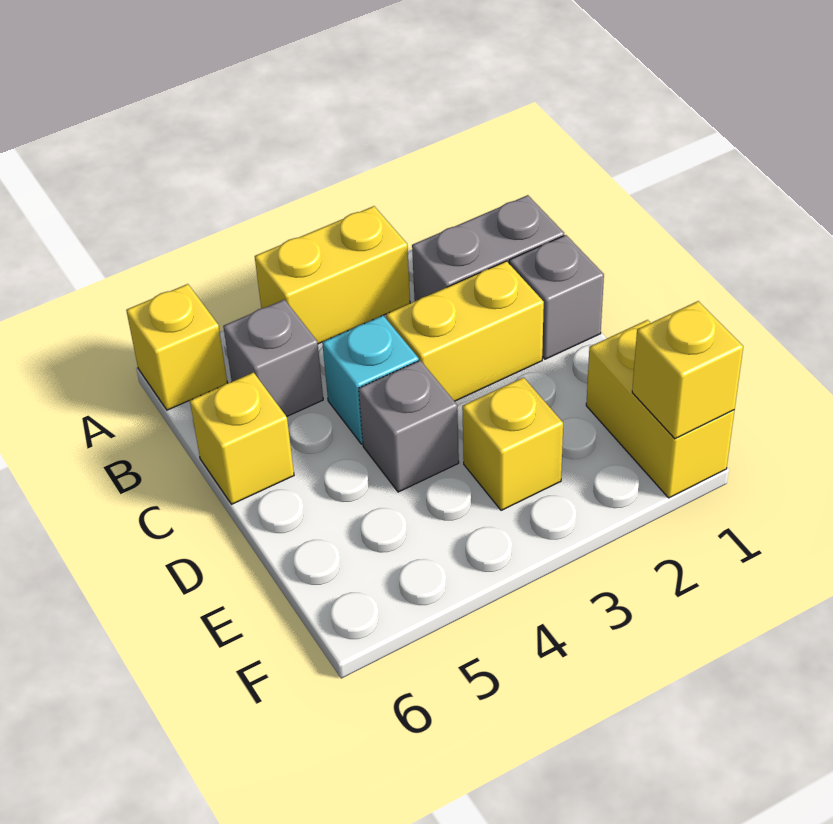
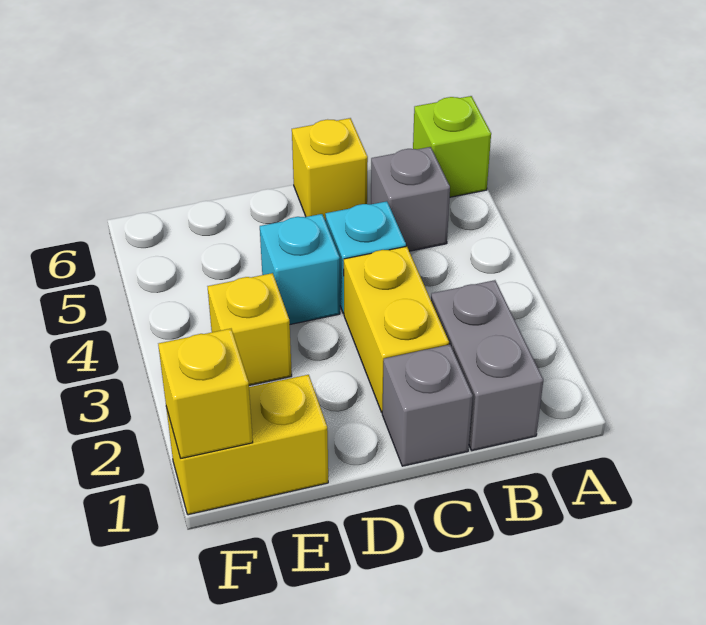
yellow 1x2 brick [255,206,410,344] -> none
yellow 1x1 brick [126,284,227,410] -> lime 1x1 brick [413,96,491,197]
grey 1x1 brick [359,360,459,492] -> cyan 1x1 brick [260,214,340,324]

